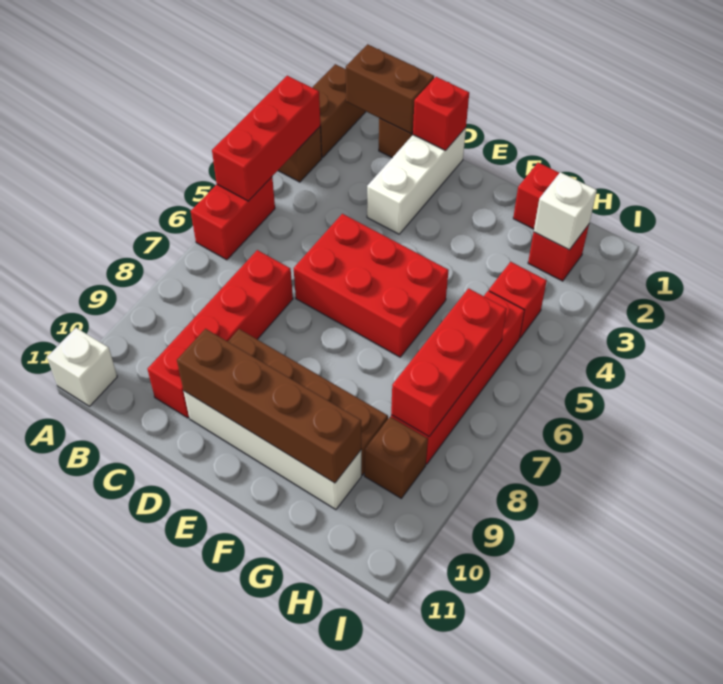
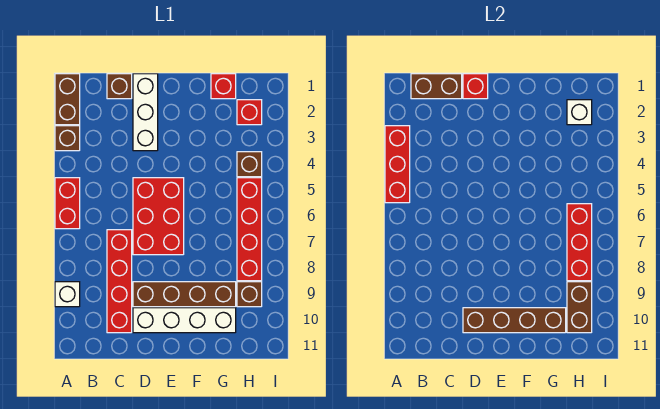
white 1x1 brick [47,328,117,406] -> white 1x1 brick moved to [55,282,80,307]
red 2x3 brick [294,214,449,357] -> red 2x3 brick turned to [133,178,184,255]
red 1x1 brick [489,262,547,338] -> brown 1x1 brick [237,152,262,177]
none -> brown 1x2 brick [567,282,592,333]

